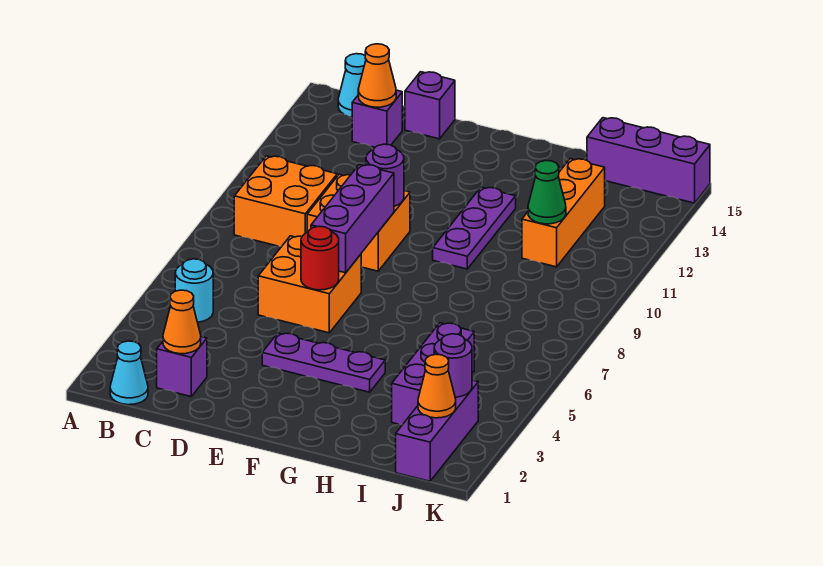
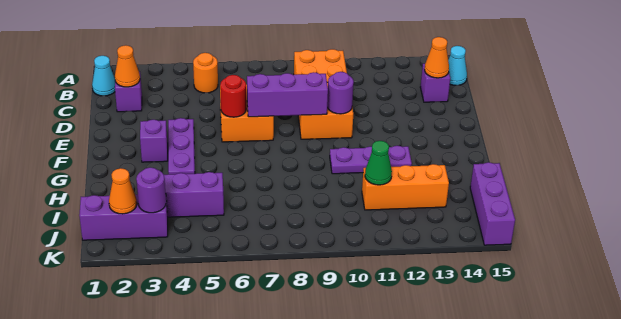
cyan 1x1 round brick [175,259,213,322] -> orange 1x1 round brick [193,53,218,93]
purple 1x1 brick [405,72,455,139] -> purple 1x1 brick moved to [140,120,168,162]

